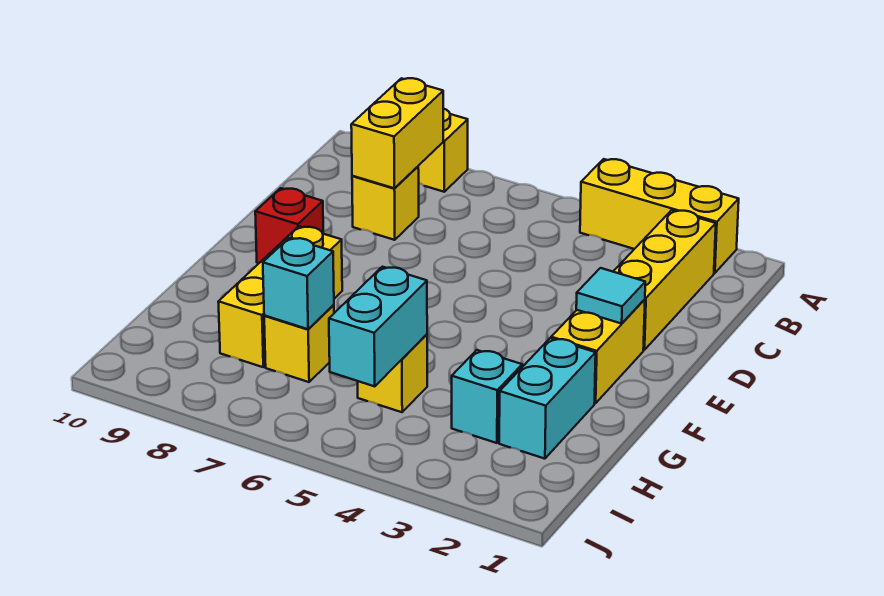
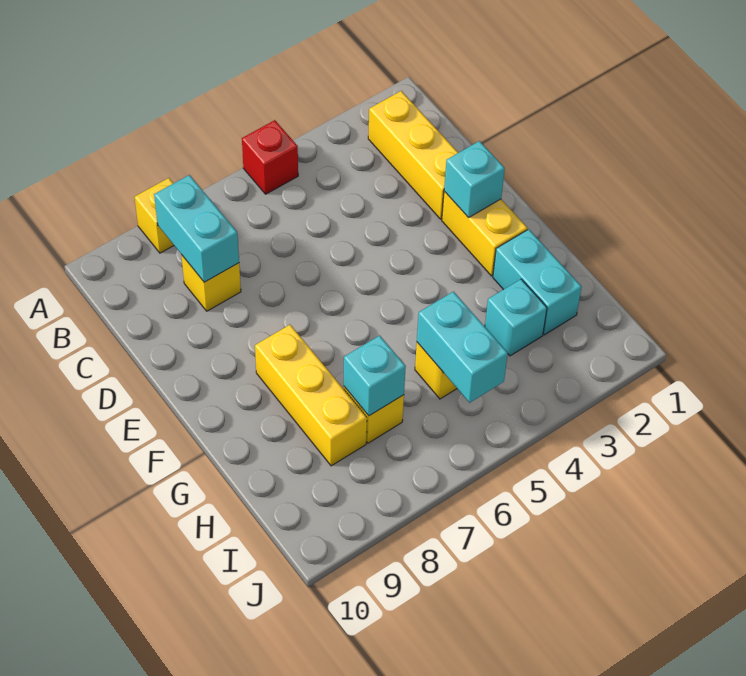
yellow 1x3 brick [580,159,739,273] -> none
yellow 1x2 brick [351,78,443,188] -> cyan 1x2 brick [154,175,239,282]
cyan 1x1 tile [576,268,645,324] -> cyan 1x1 brick [444,141,505,218]
red 1x1 brick [255,188,323,263] -> red 1x1 brick moved to [242,120,298,194]

